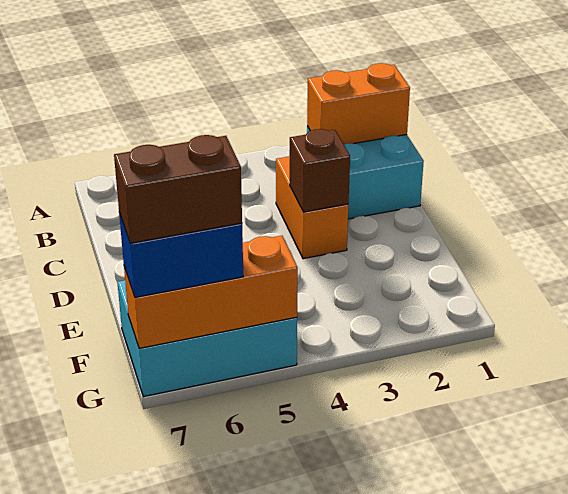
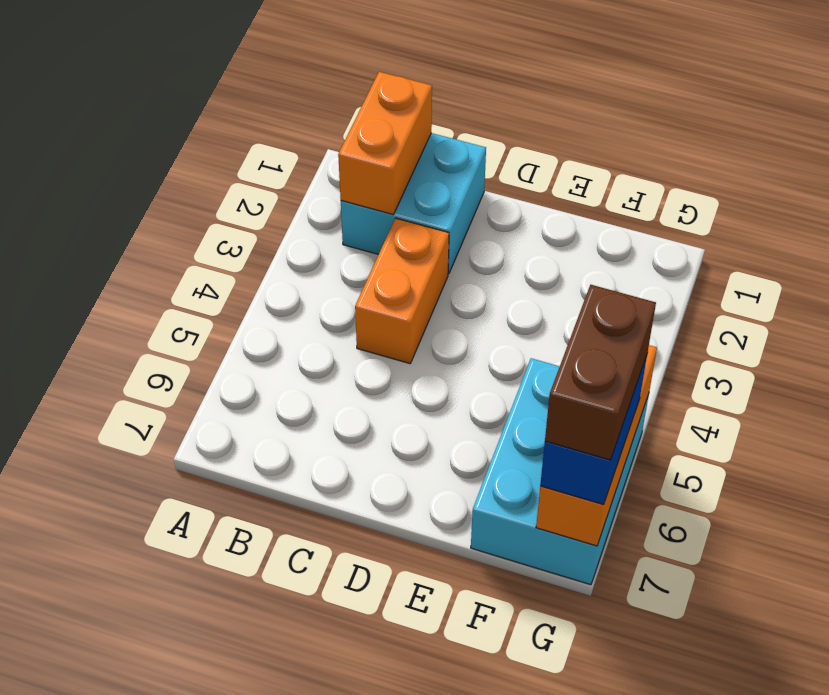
orange 1x2 brick [276,156,348,259] -> orange 1x2 brick turned to [355,218,449,364]
brown 1x1 brick [290,129,350,212] -> none

